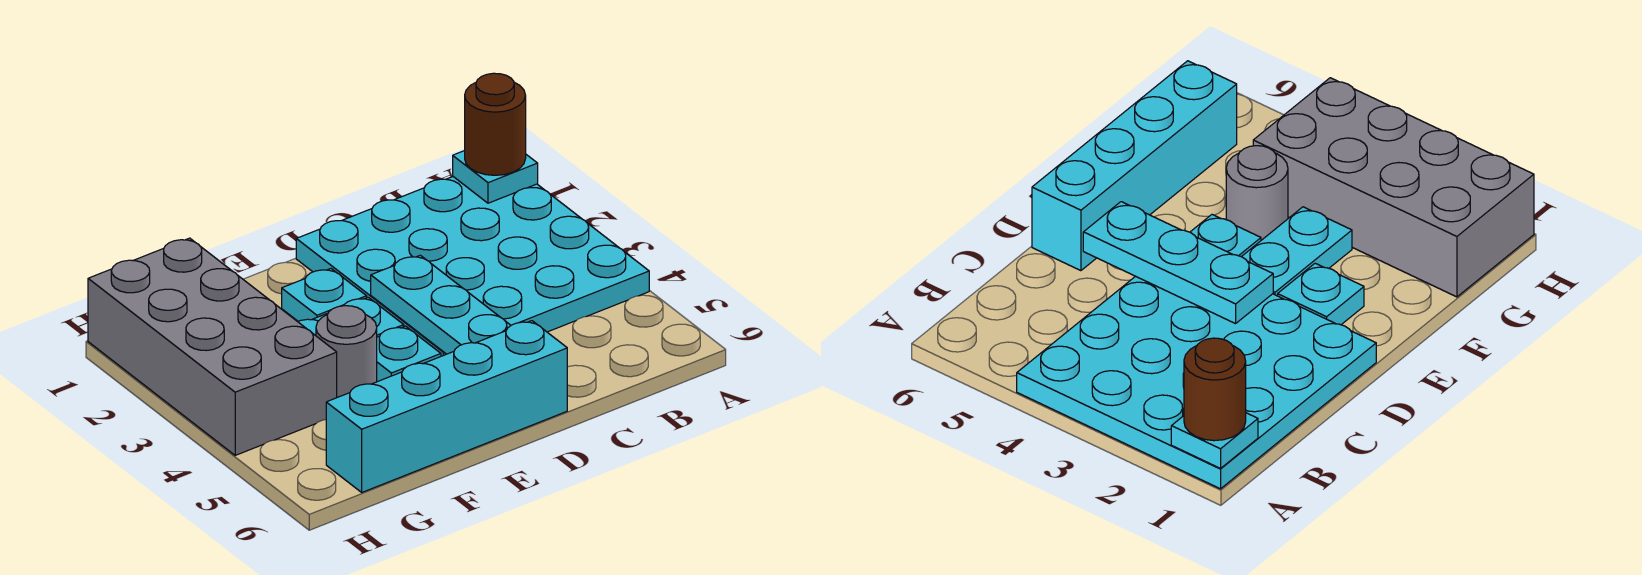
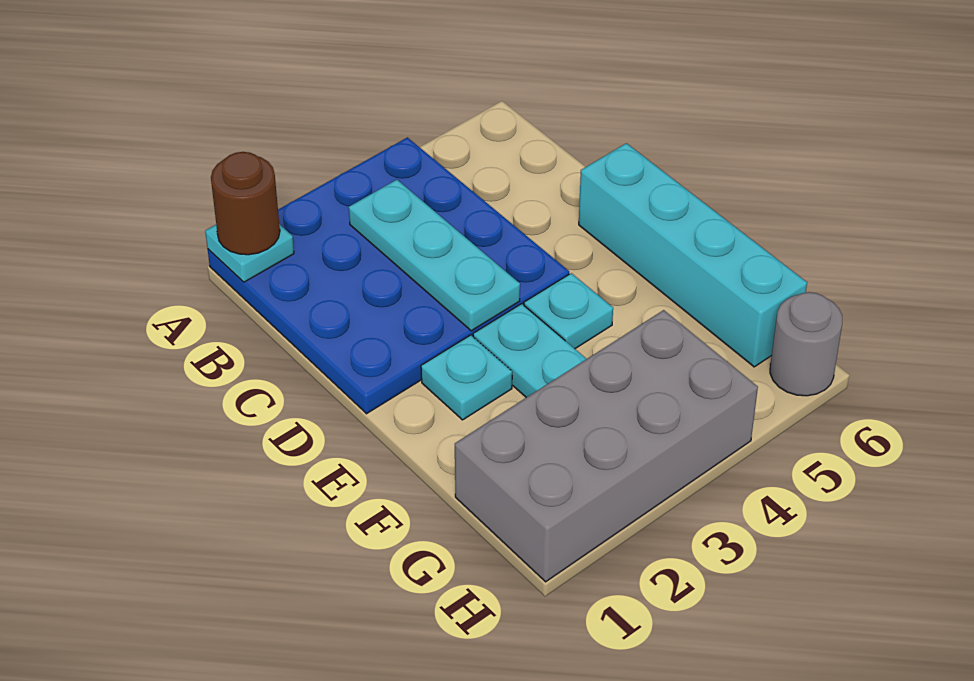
cyan 4x4 plate [296,177,649,356] -> blue 4x4 plate [208,137,569,414]
cyan 1x3 plate [371,255,511,354] -> cyan 1x3 plate turned to [349,180,520,331]
grey 1x1 round brick [316,306,377,397] -> grey 1x1 round brick moved to [770,292,842,396]

